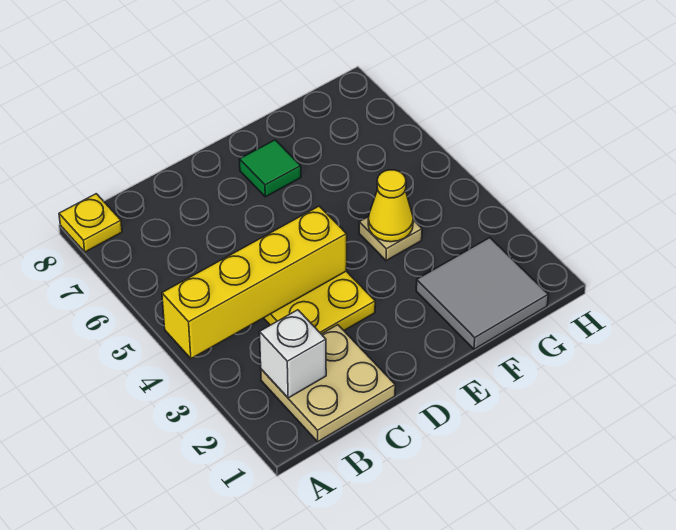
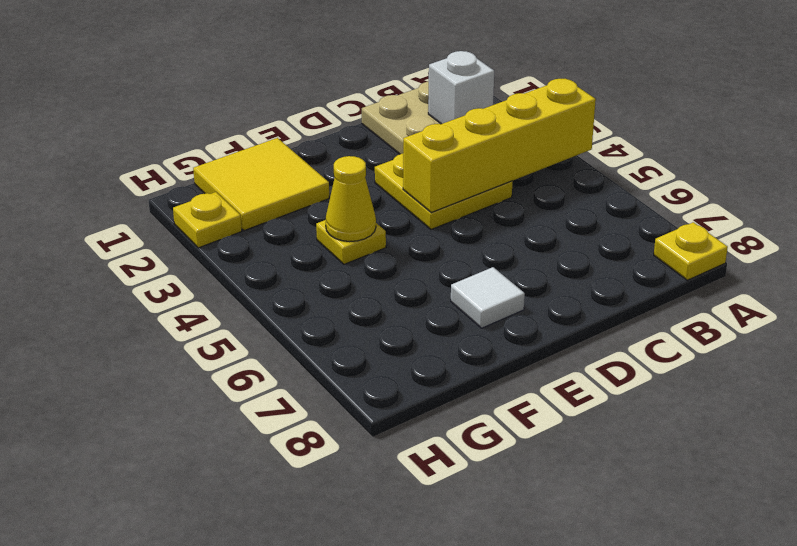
green 1x1 tile [239,140,301,197] -> white 1x1 tile [451,267,525,328]
grey 2x2 tile [416,238,548,349] -> yellow 2x2 tile [193,138,329,231]
tan 1x1 plate [359,217,422,261] -> yellow 1x1 plate [316,220,386,264]
none -> yellow 1x1 plate [173,192,242,248]

